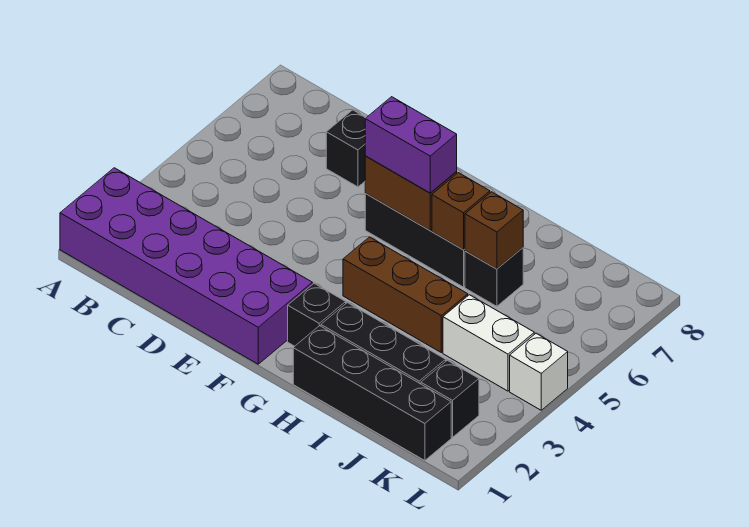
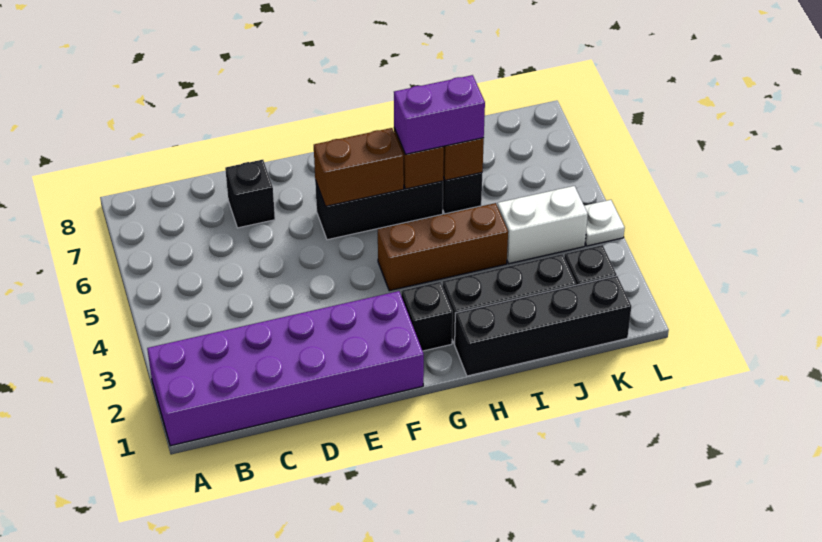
purple 1x2 brick [365,97,457,193] -> purple 1x2 brick moved to [394,75,485,154]
white 1x1 brick [510,333,568,410] -> white 1x1 plate [584,200,625,246]

